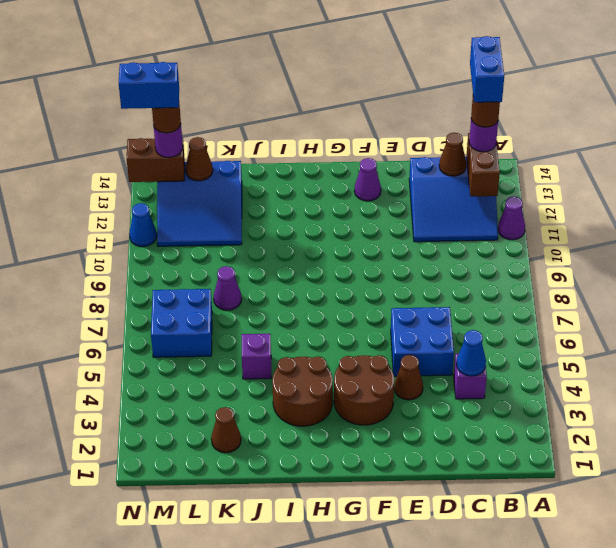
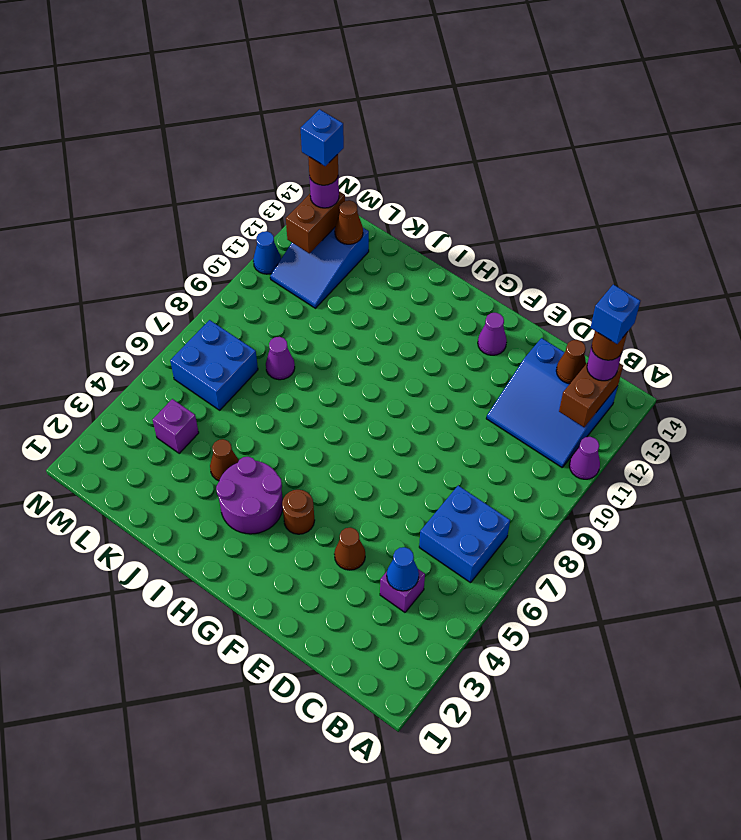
blue 1x2 brick [470,36,504,102] -> blue 1x1 brick [590,284,640,344]
blue 2x2 brick [391,307,454,376] -> blue 2x2 brick moved to [419,486,510,583]
brown 2x2 round brick [334,355,394,425] -> brown 1x1 round brick [282,490,315,534]
brown 2x2 round brick [272,356,333,426] -> purple 2x2 round brick [216,457,283,534]
purple 1x1 brick [242,334,271,379] -> purple 1x1 brick moved to [152,399,199,453]
brown 1x1 cone [211,407,241,453] -> brown 1x1 cone moved to [210,439,239,481]
blue 3x3 slope [157,161,242,246] -> blue 2x3 slope [270,228,369,308]
brown 1x2 brick [127,138,185,182] -> brown 1x2 brick turned to [286,191,345,253]
blue 1x2 brick [119,62,179,109] -> blue 1x1 brick [301,109,344,166]

